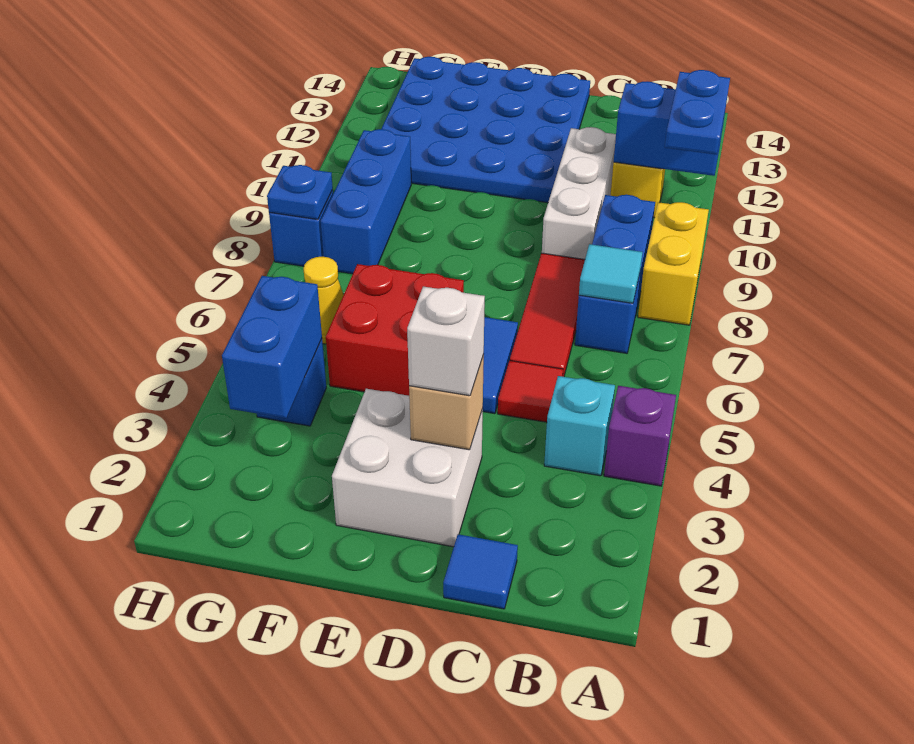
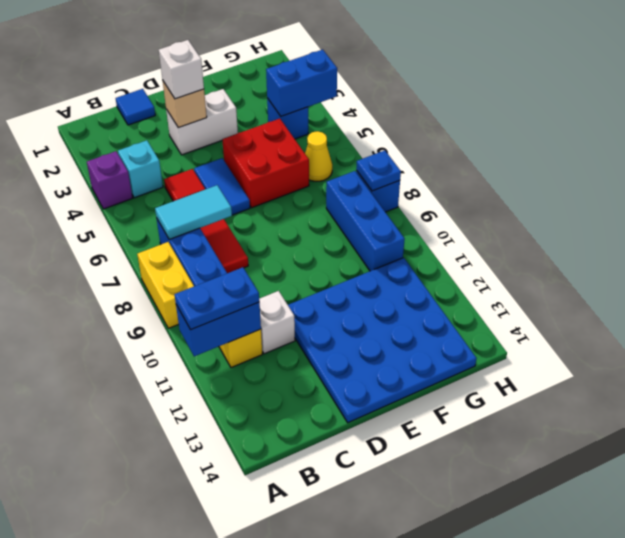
blue 1x2 plate [665,70,730,155] -> blue 1x2 plate turned to [175,267,259,330]
cyan 1x1 tile [579,244,642,303] -> cyan 1x2 tile [155,185,232,239]
white 1x3 brick [542,127,616,259] -> white 1x1 brick [259,291,295,354]
white 2x2 brick [332,389,483,547] -> white 1x2 brick [166,89,238,155]
blue 1x2 brick [222,276,322,418] -> blue 1x2 brick turned to [266,49,337,116]

